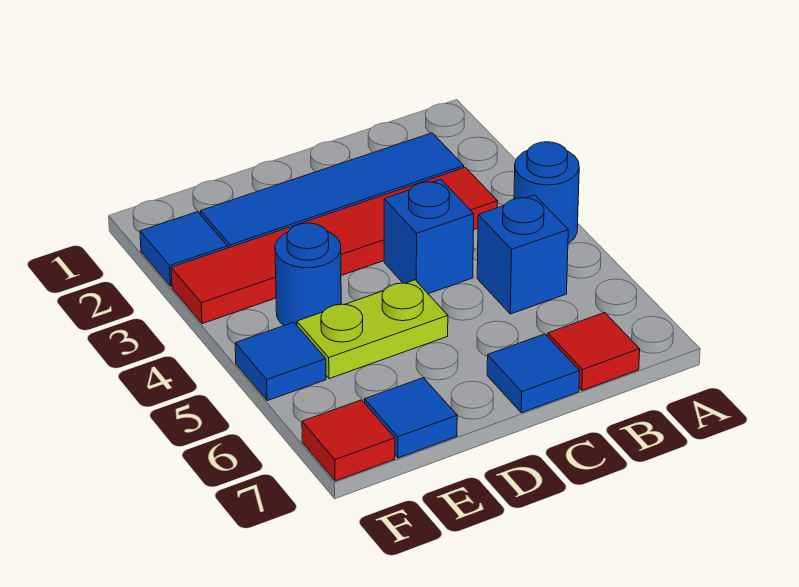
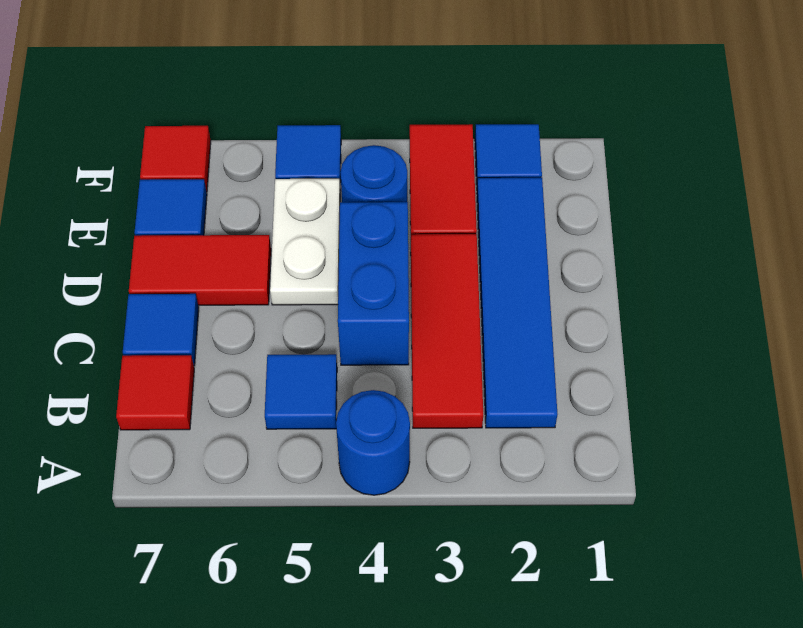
blue 1x1 brick [477,195,568,314] -> blue 1x1 tile [265,354,337,429]
blue 1x1 brick [384,179,474,294] -> blue 1x2 brick [338,202,409,365]
lime 1x2 plate [297,280,448,379] -> white 1x2 plate [270,179,340,305]
none -> red 1x2 tile [129,235,271,305]

